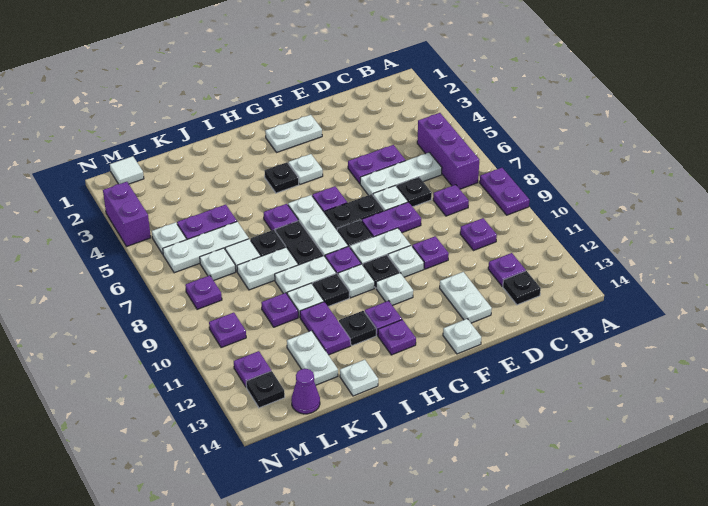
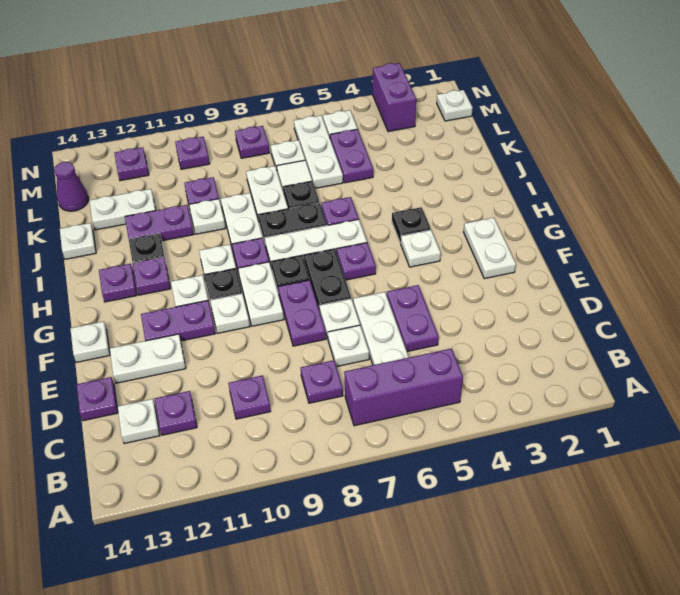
purple 1x2 plate [480,168,529,215] -> purple 1x2 plate moved to [141,301,215,341]
black 1x1 plate [503,271,541,305] -> white 1x1 plate [117,399,160,444]
black 1x1 plate [397,177,432,207] -> white 1x1 plate [328,325,369,367]
purple 1x1 plate [412,236,449,269] -> purple 1x1 plate moved to [77,377,118,421]
black 1x1 plate [313,273,349,306] -> none
white 1x1 tile [110,156,144,184] -> white 1x1 plate [437,90,473,121]
black 1x1 plate [246,371,285,408] -> none
purple 1x2 brick [103,182,151,247] -> purple 1x2 brick turned to [373,63,416,132]

